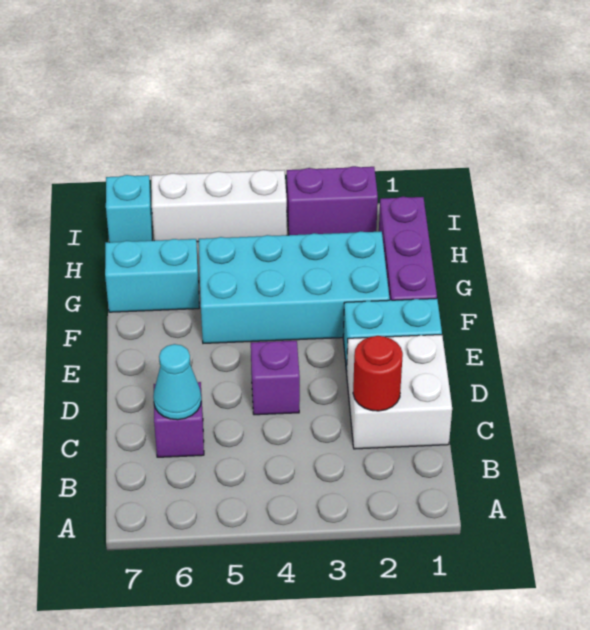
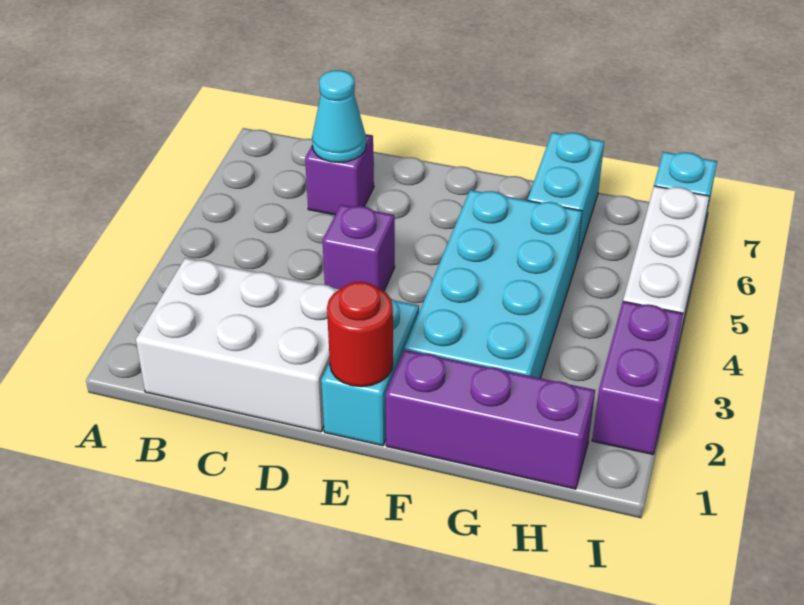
white 2x2 brick [347,335,452,449] -> white 2x3 brick [136,258,339,432]
red 1x1 round brick [353,336,403,411] -> red 1x1 round brick moved to [327,282,393,387]

